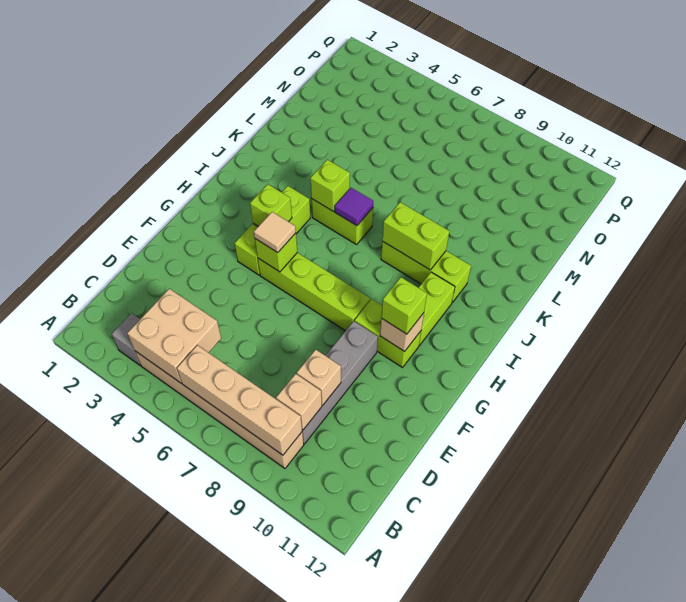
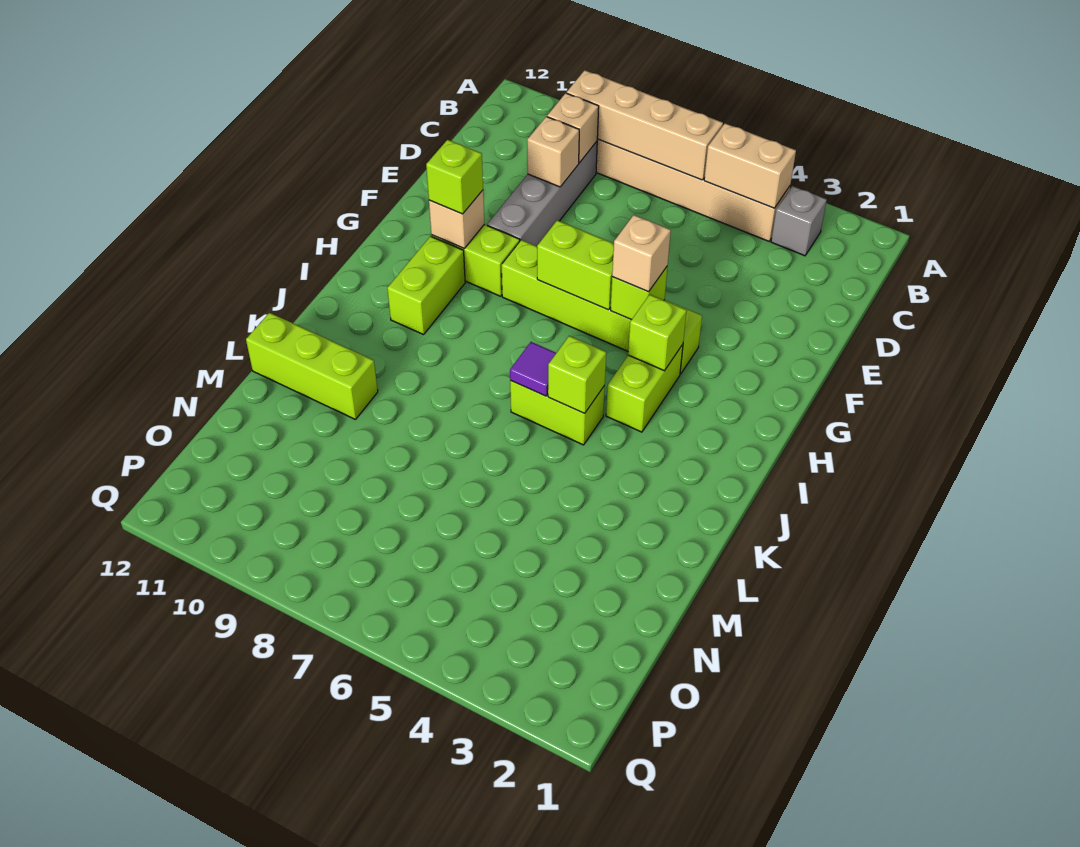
tan 2x2 brick [127,289,221,383] -> tan 1x2 brick [704,123,796,208]
tan 1x1 tile [254,212,296,253] -> tan 1x1 brick [612,215,671,292]
lime 1x3 brick [381,241,471,303] -> lime 1x3 brick moved to [246,313,378,420]
lime 1x2 brick [382,202,449,270] -> lime 1x2 brick moved to [537,220,614,310]

